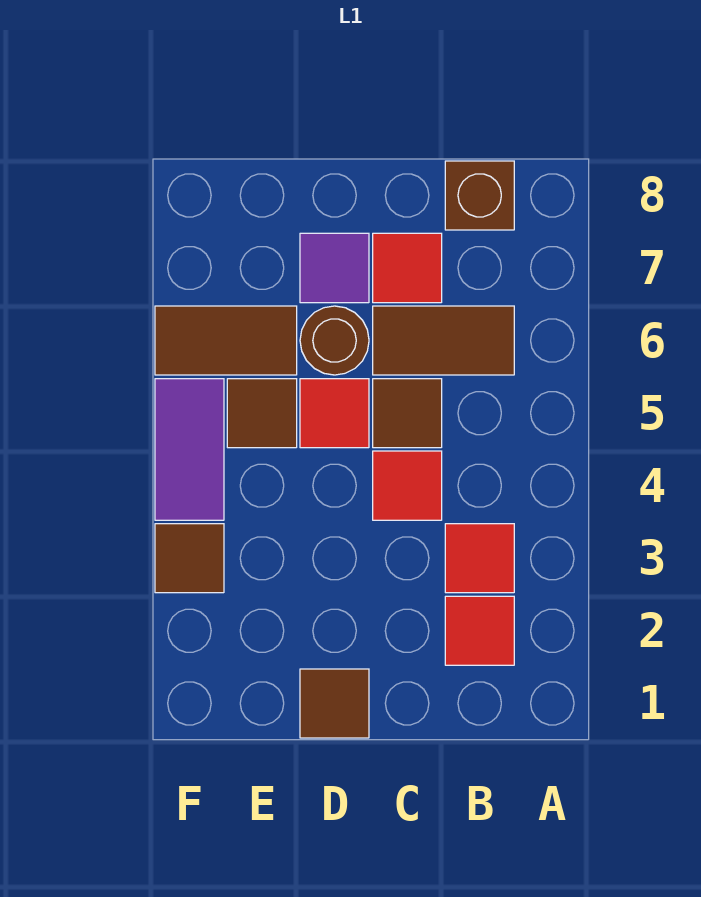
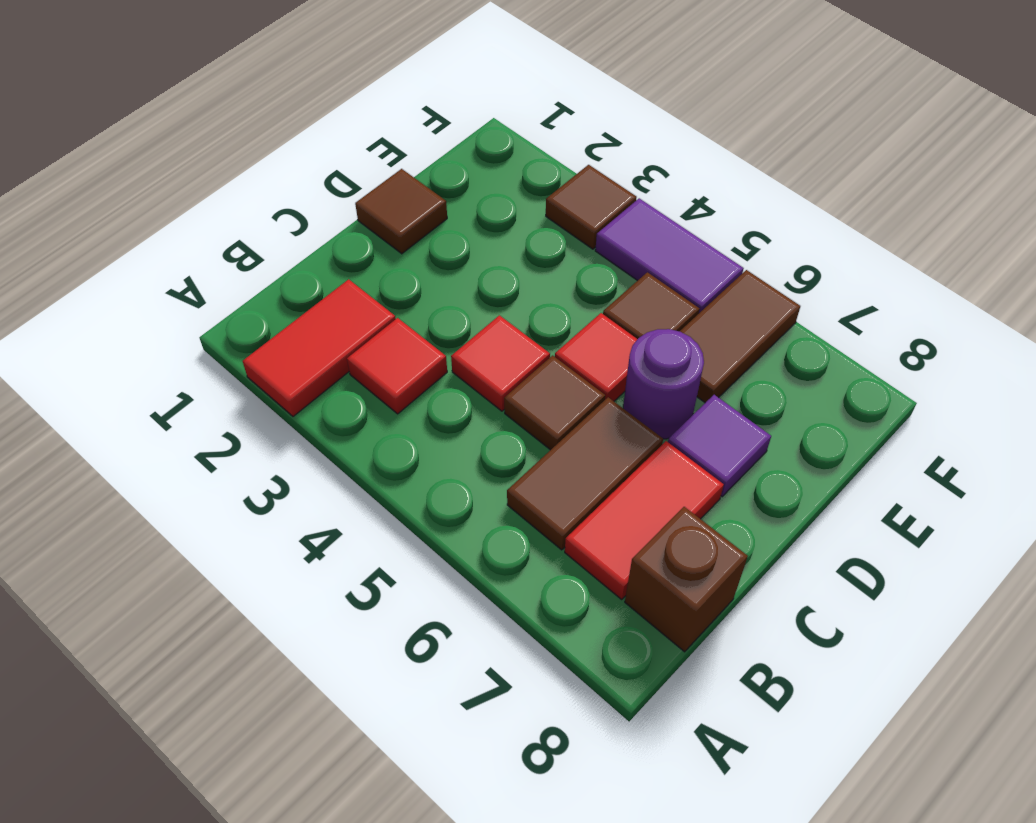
red 1x1 tile [445,596,514,665] -> red 1x2 tile [243,279,396,416]
red 1x1 tile [373,233,442,303] -> red 1x2 tile [565,441,724,600]
brown 1x1 round brick [300,306,369,375] -> purple 1x1 round brick [623,329,704,439]

